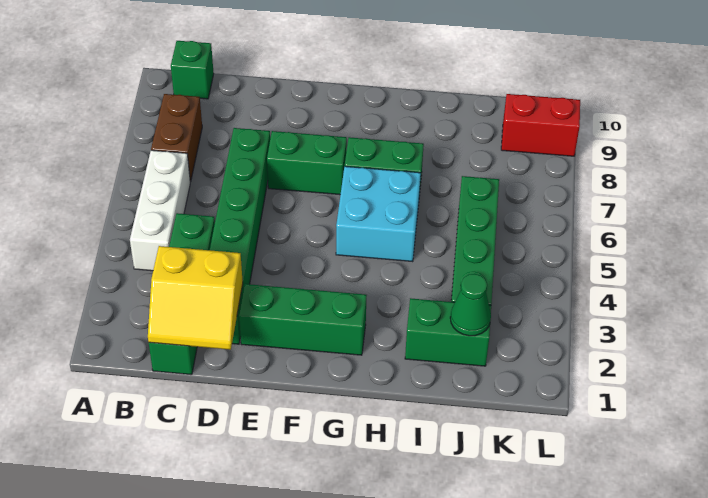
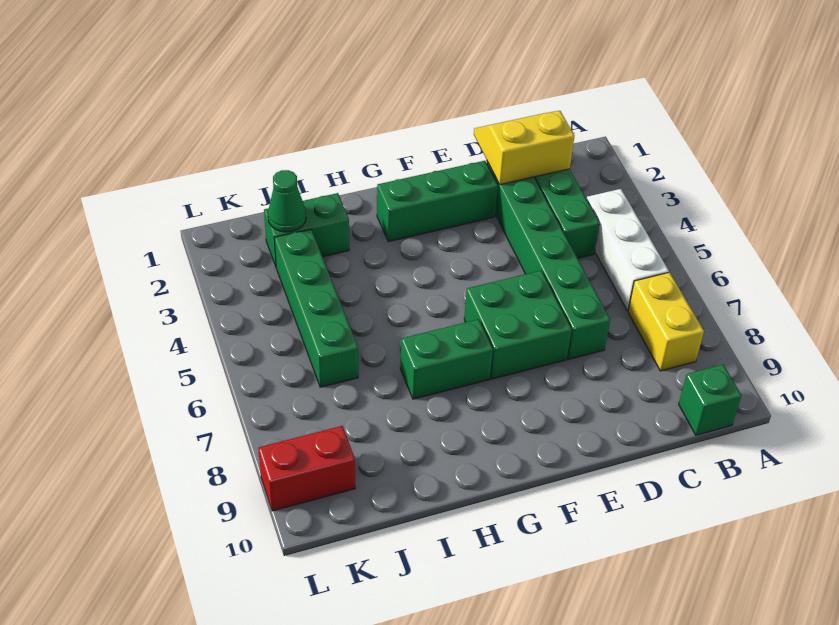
brown 1x2 brick [151,94,202,182] -> yellow 1x2 brick [628,272,704,371]
green 1x2 brick [267,131,347,195] -> green 2x2 brick [464,271,572,379]
cyan 2x2 brick [336,166,421,262] -> none

